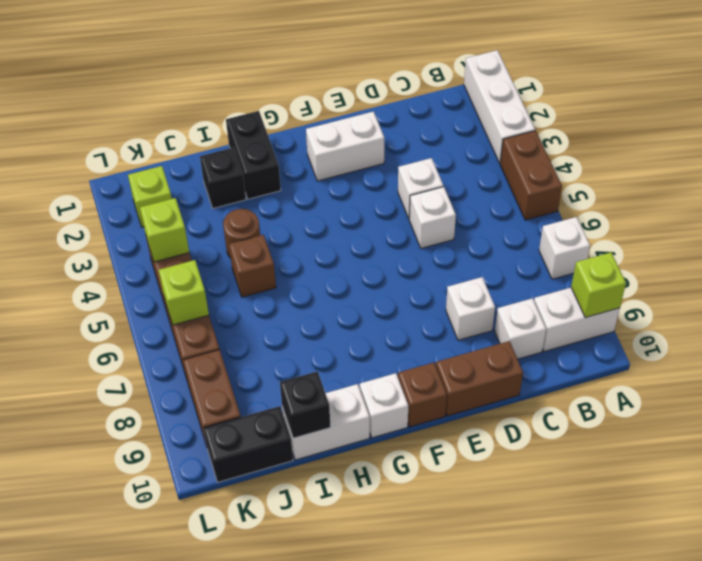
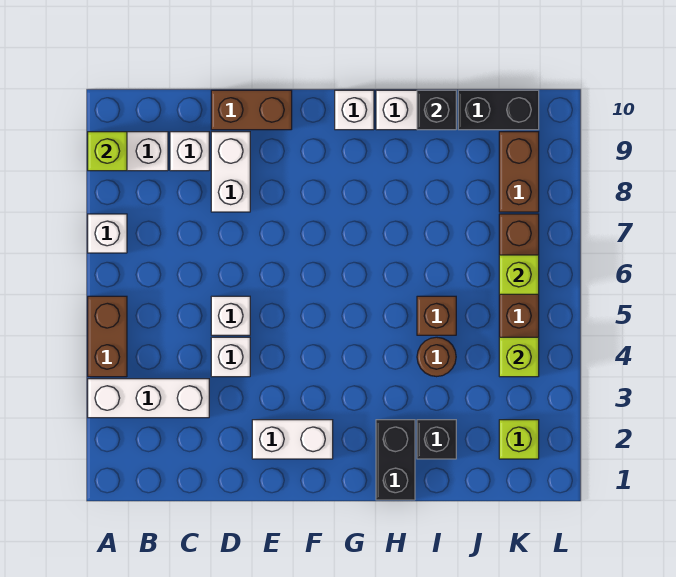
white 1x3 brick [464,50,535,163] -> white 1x3 brick turned to [88,379,209,418]
white 1x1 brick [446,277,495,340] -> white 1x2 brick [211,132,250,212]
brown 1x1 brick [398,363,447,427] -> none

